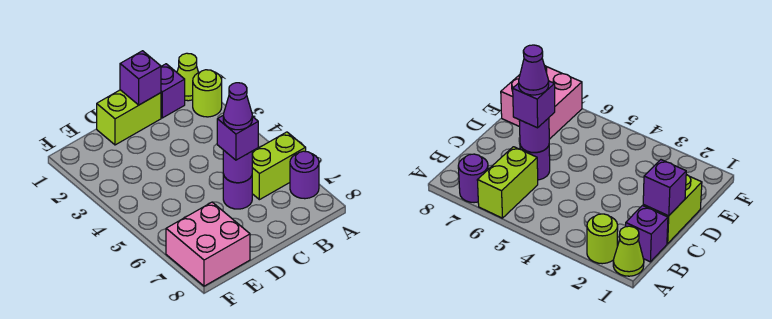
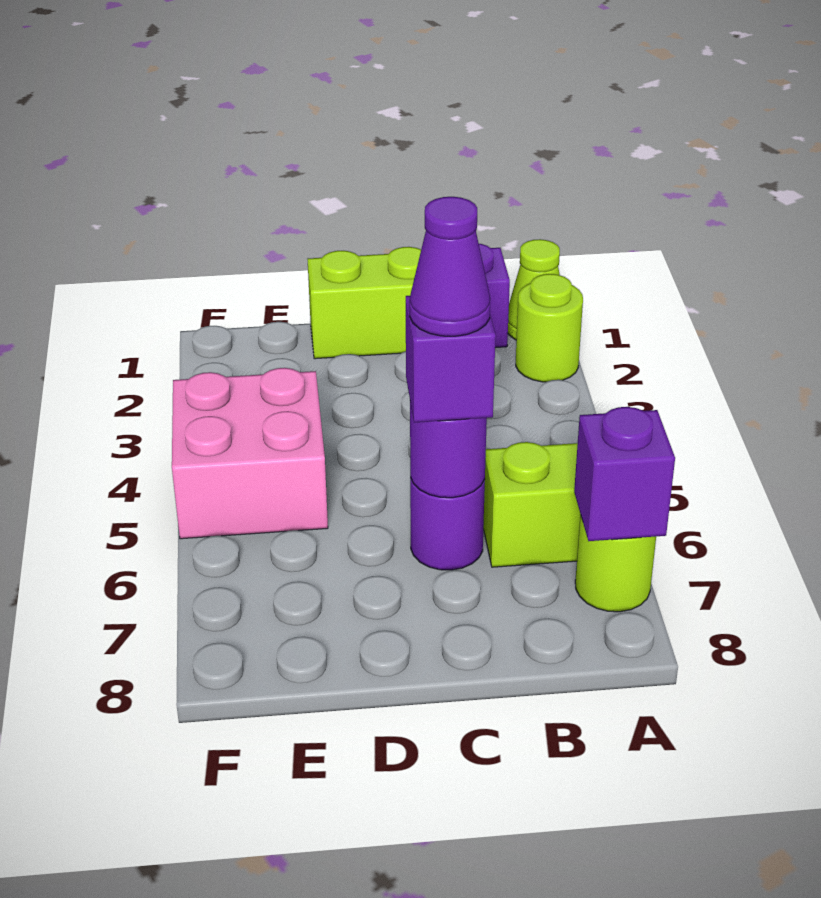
purple 1x1 round brick [290,151,319,199] -> lime 1x1 round brick [575,514,656,612]
purple 1x1 brick [120,51,161,105] -> purple 1x1 brick moved to [574,407,675,541]
pink 2x2 brick [166,202,250,286] -> pink 2x2 brick moved to [172,368,328,539]

